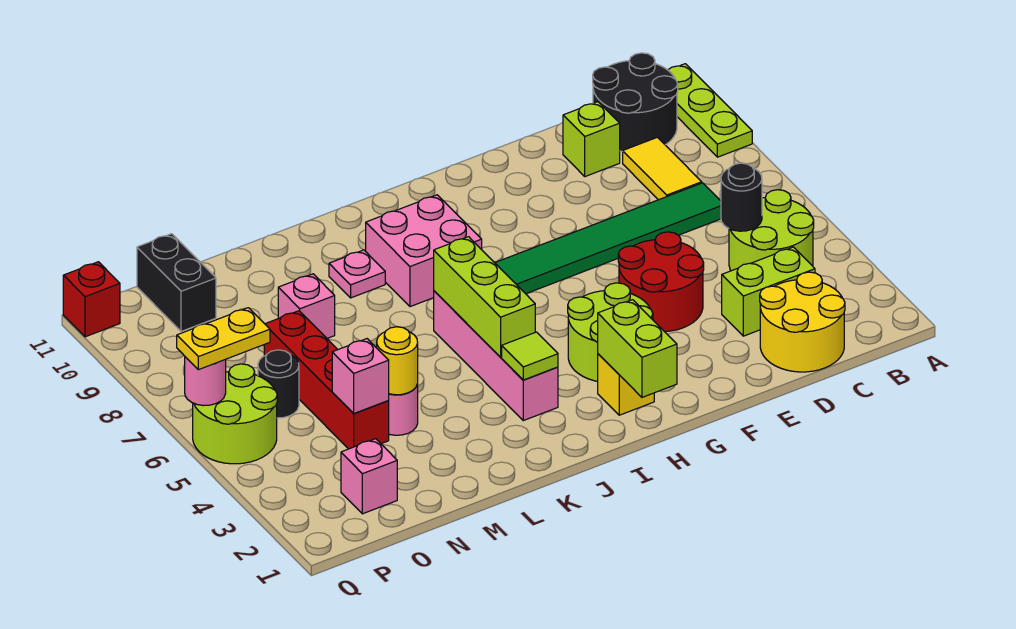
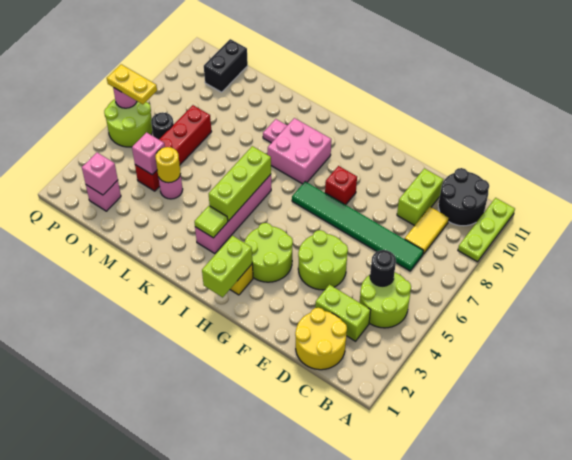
lime 1x1 brick [563,102,620,176] -> lime 1x2 brick [397,168,443,226]
red 2x2 round brick [618,232,704,332] -> lime 2x2 round brick [298,230,348,290]
pink 1x1 brick [278,274,335,338] -> pink 1x1 brick moved to [82,153,118,195]
red 1x1 brick [63,262,120,337] -> red 1x1 brick moved to [325,166,357,205]

